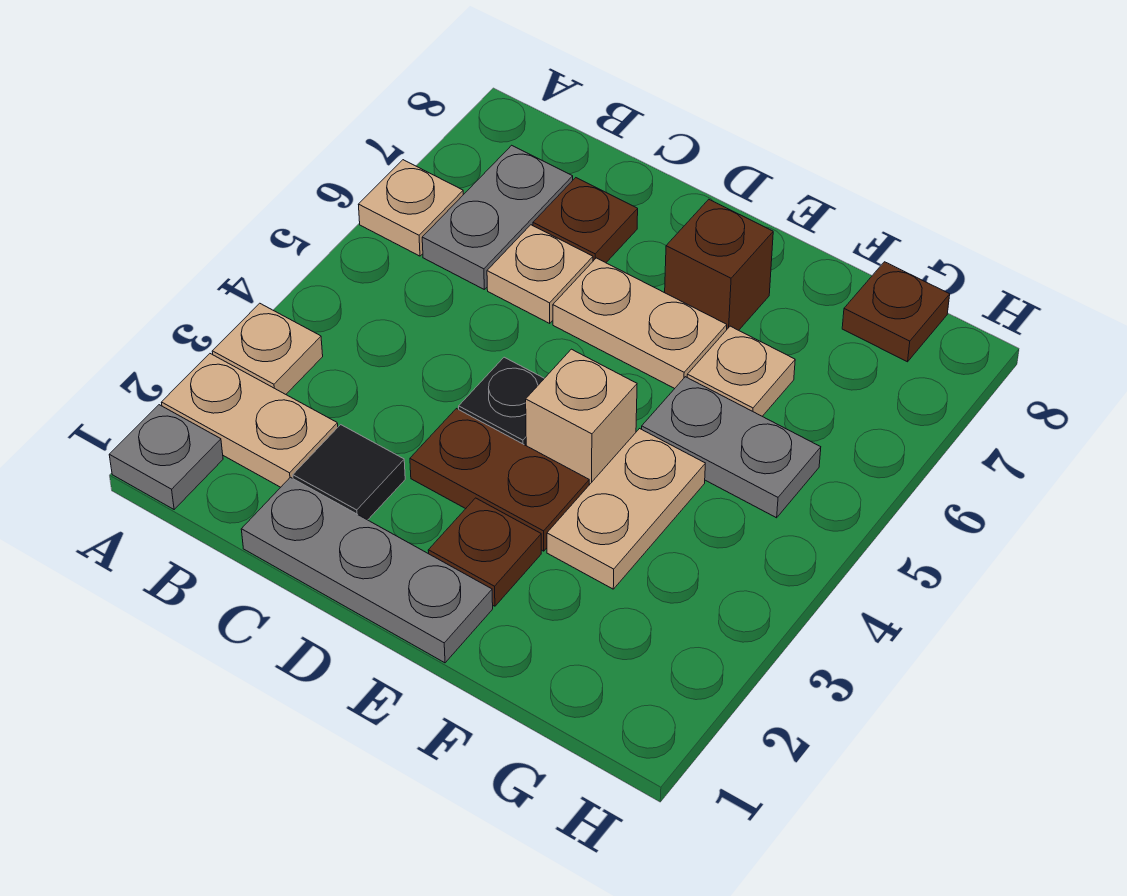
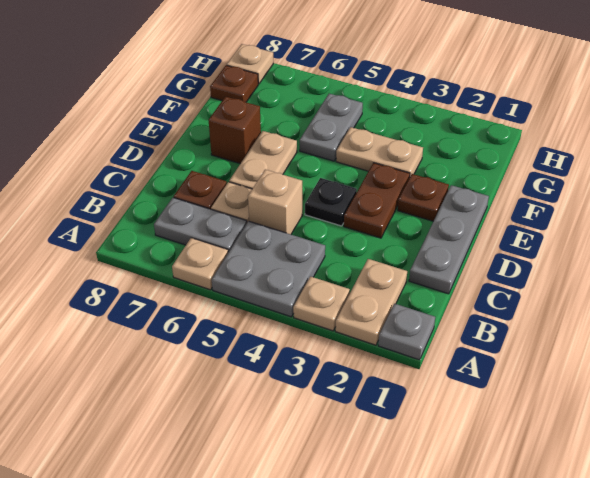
none -> grey 2x2 plate [212,221,325,317]
black 1x1 tile [293,425,405,520] -> none
tan 1x1 brick [526,349,637,485] -> tan 1x1 brick moved to [248,169,302,234]
tan 1x1 plate [687,326,795,416] -> tan 1x1 plate moved to [227,44,273,84]

